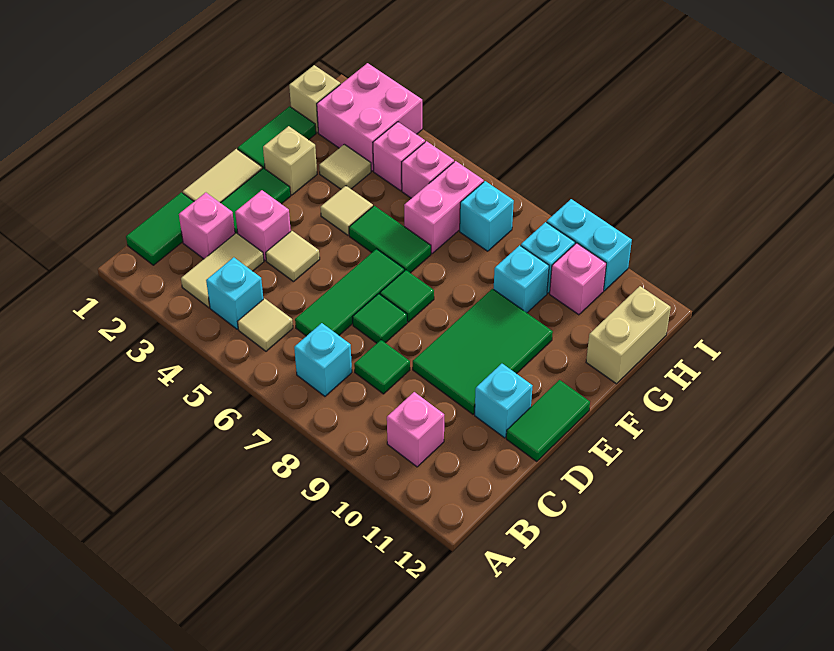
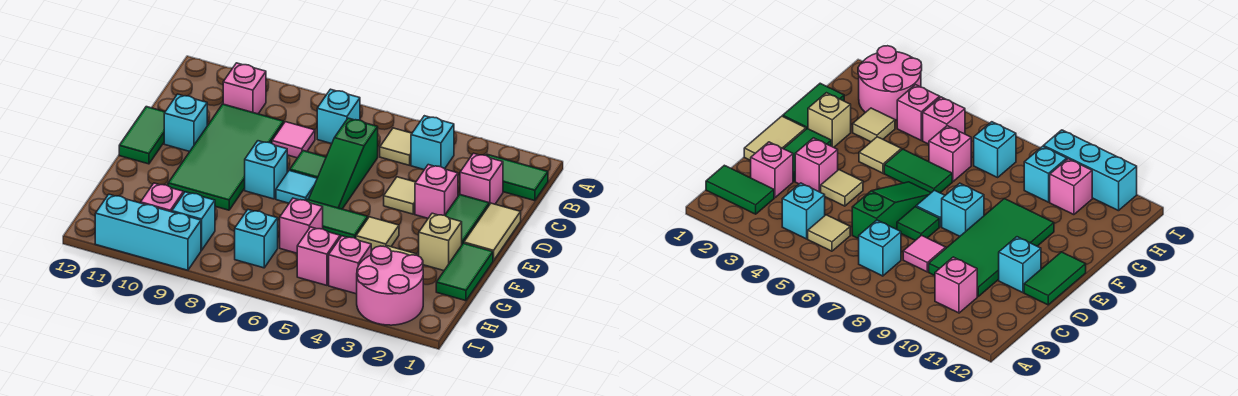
green 1x2 tile [126,192,194,265] -> green 1x2 tile turned to [486,154,548,201]
tan 1x2 tile [181,233,264,308] -> none
green 1x3 tile [295,249,404,336] -> green 1x3 slope [309,118,378,209]
green 1x1 tile [354,340,410,394] -> pink 1x1 tile [272,122,315,158]
green 2x3 tile [413,289,553,414] -> green 2x4 tile [168,104,284,210]
green 1x1 tile [380,270,434,322] -> cyan 1x1 tile [276,170,317,203]
pink 1x2 brick [404,161,484,253] -> pink 1x1 brick [280,198,323,253]
cyan 1x1 brick [494,245,549,313] -> cyan 1x1 brick moved to [245,141,287,199]
tan 1x2 brick [586,286,671,384] -> none
tan 1x1 brick [289,65,340,133] -> none
pink 2x2 brick [317,63,422,171] -> pink 2x2 round brick [357,246,423,325]
cyan 1x2 brick [547,199,632,291] -> cyan 1x3 brick [95,194,201,270]

